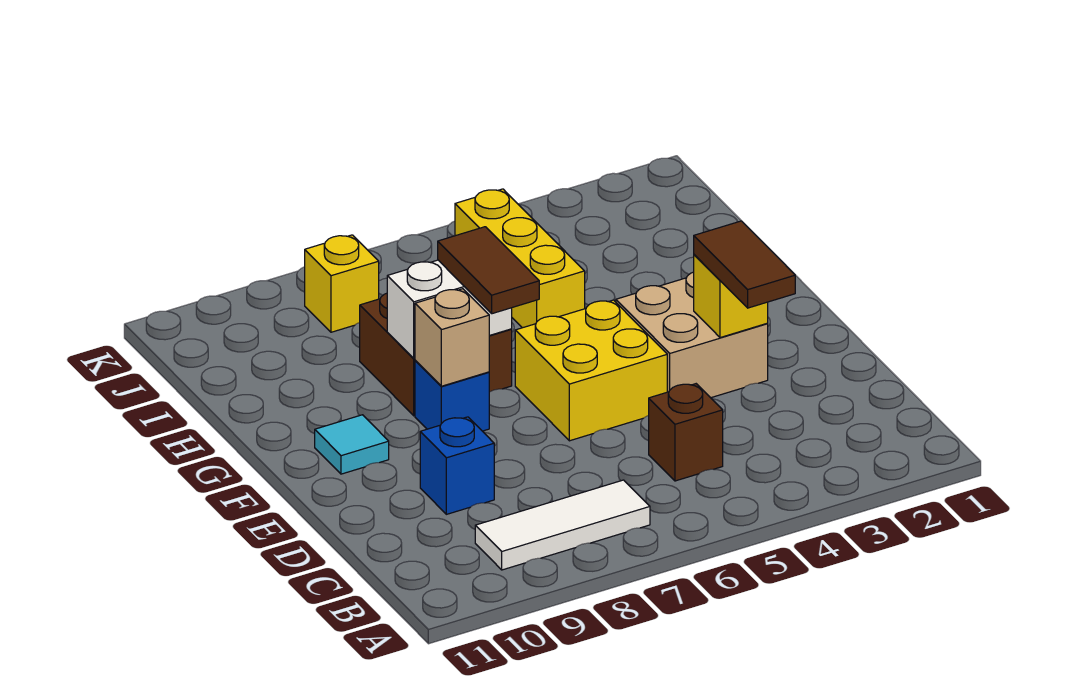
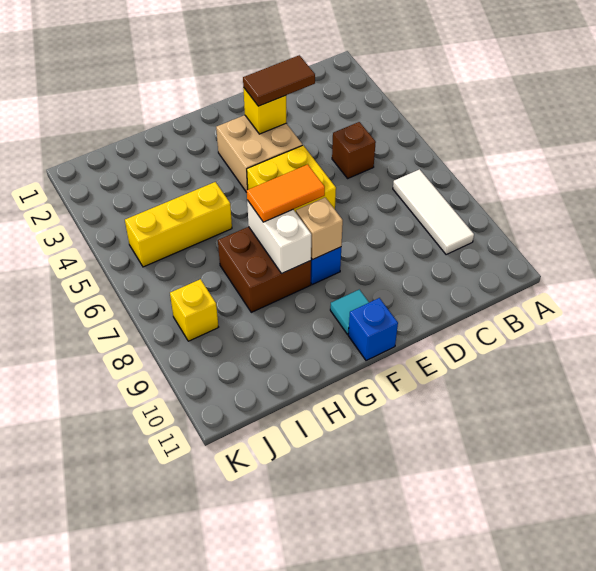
blue 1x1 brick [420,417,494,514] -> blue 1x1 brick moved to [348,298,398,361]
brown 1x2 tile [438,227,539,314] -> orange 1x2 tile [247,164,325,222]

